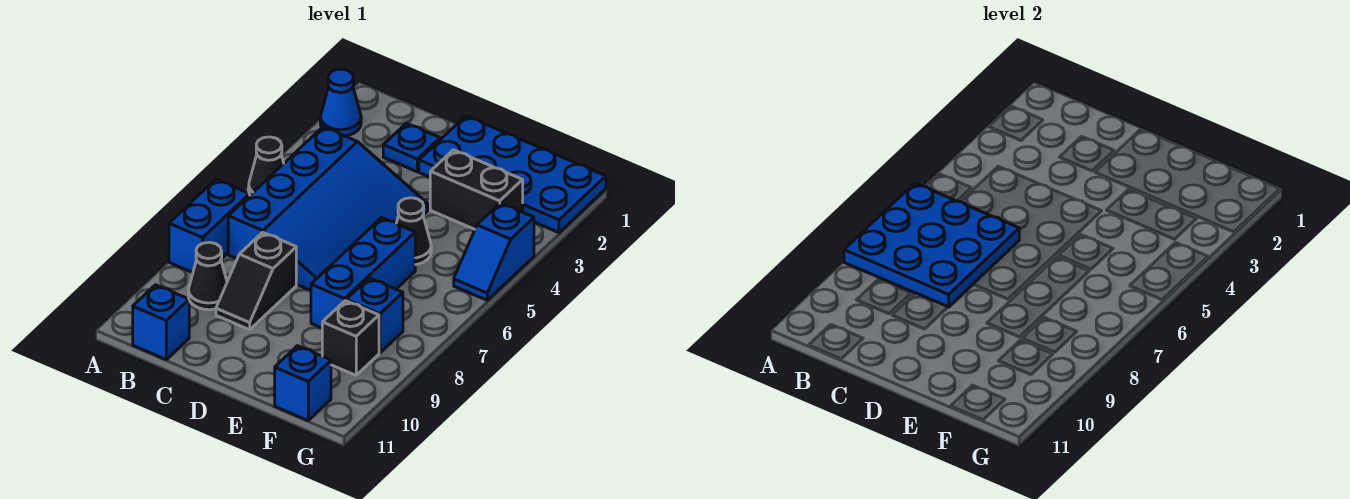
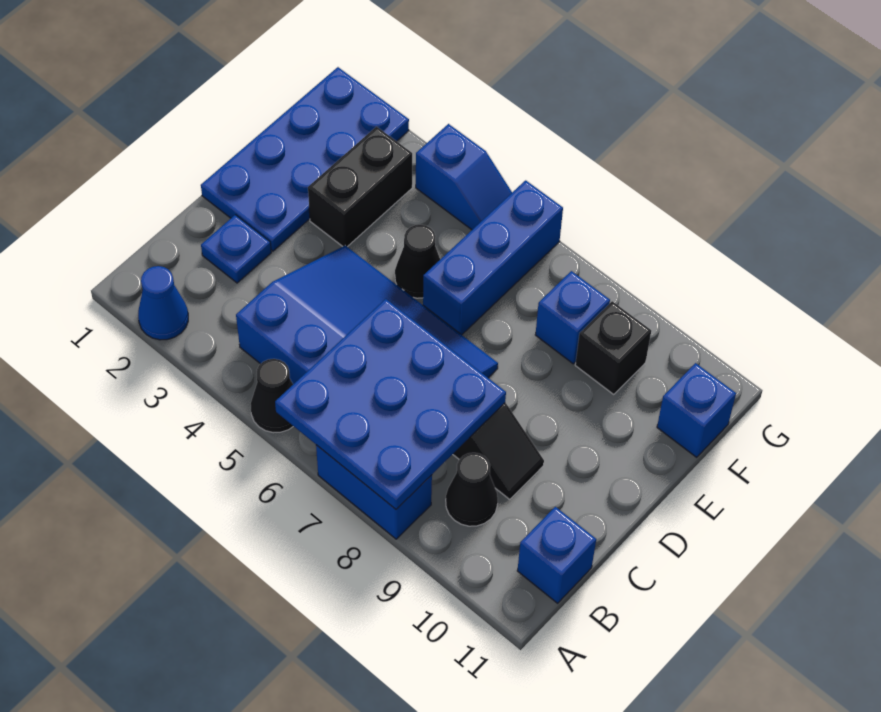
blue 1x3 brick [311,218,415,328] -> blue 1x3 brick turned to [423,180,563,335]

